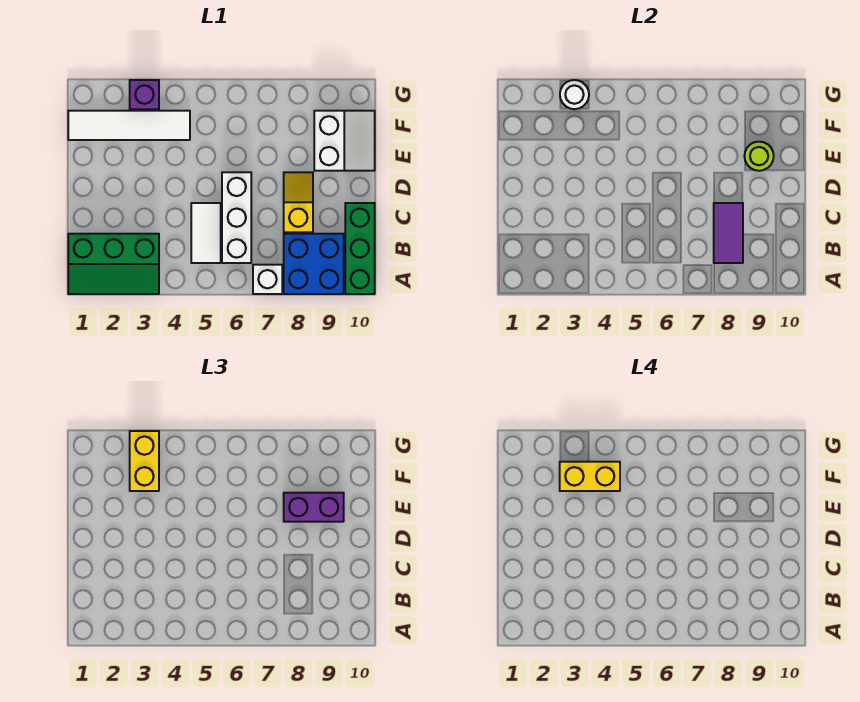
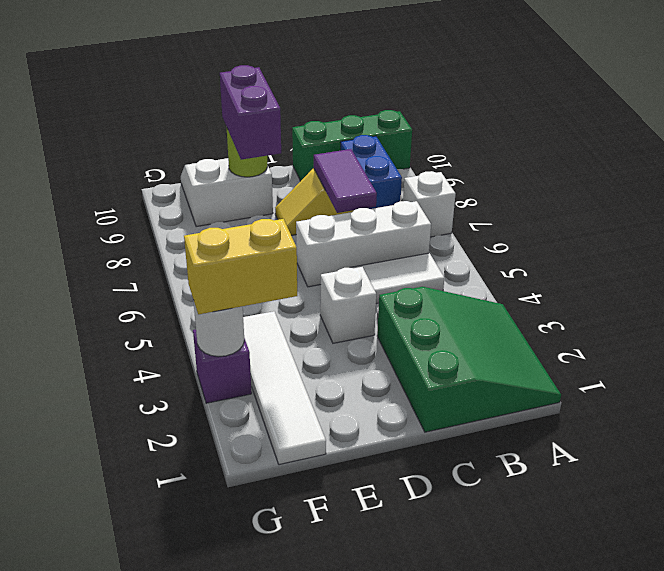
green 2x3 slope [68,234,159,294] -> green 3x3 slope [377,287,561,432]
blue 2x2 brick [284,234,344,294] -> blue 1x2 brick [341,135,402,209]
purple 1x2 tile [714,203,743,263] -> purple 1x2 tile turned to [314,149,377,213]
none -> white 1x1 brick [320,267,376,343]
yellow 1x2 brick [560,462,620,491] -> none

